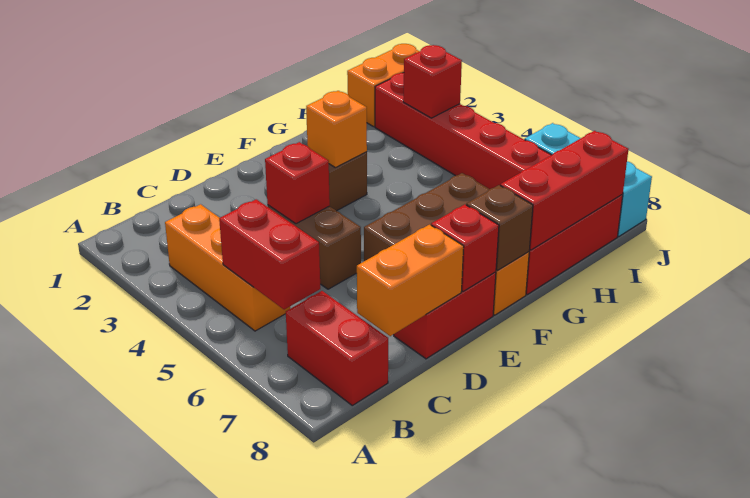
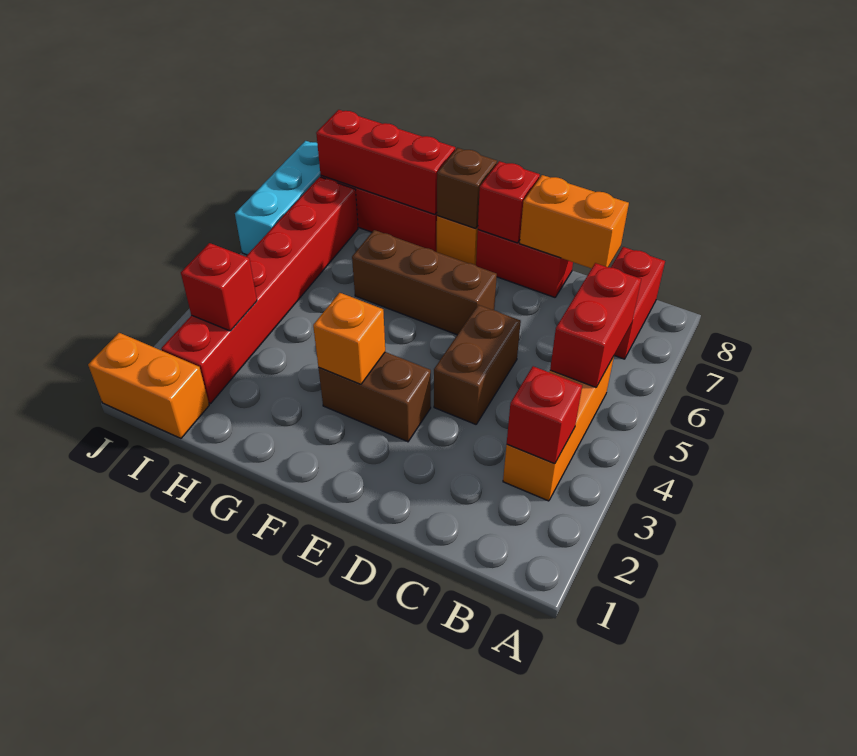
red 1x1 brick [265,142,330,224] -> red 1x1 brick moved to [507,366,582,464]

